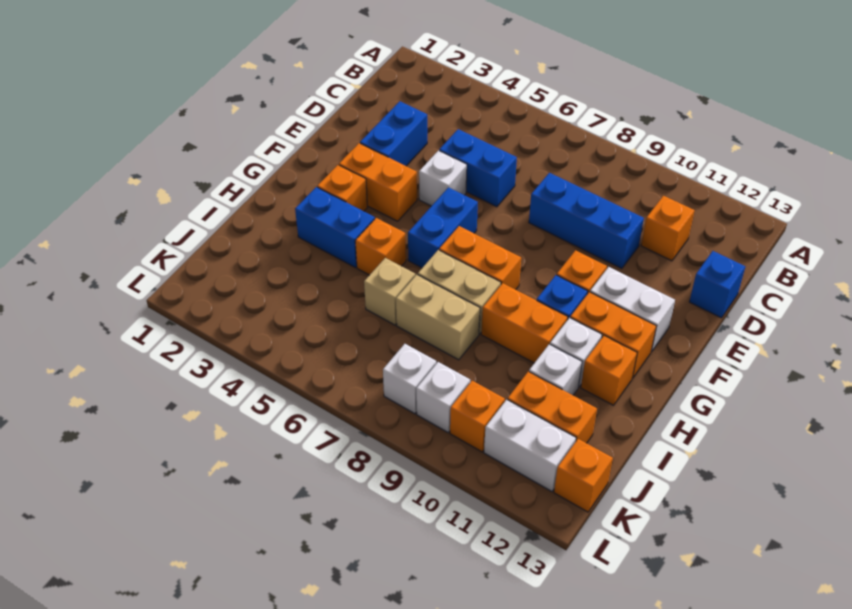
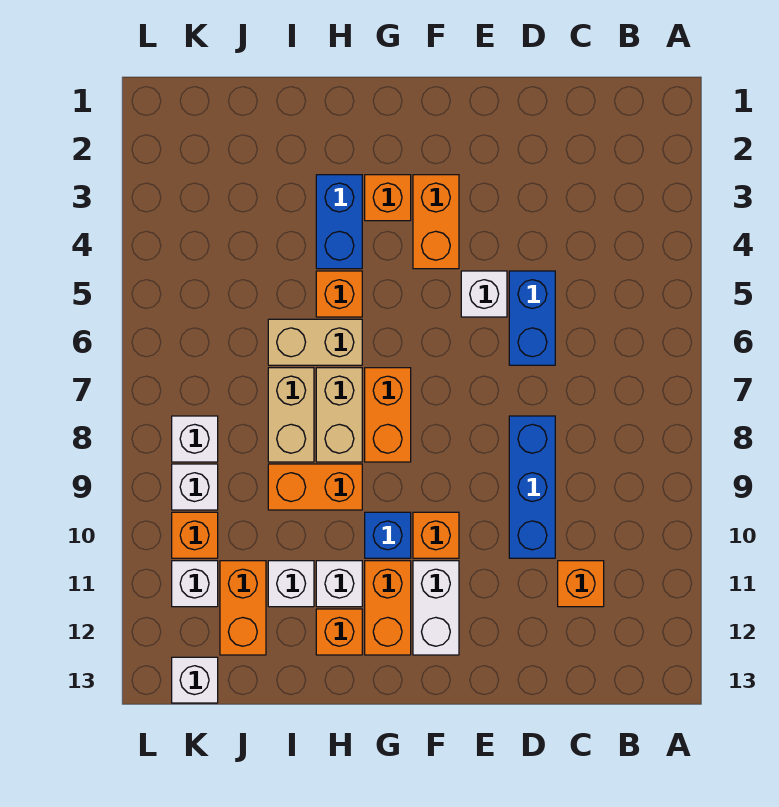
blue 1x2 brick [360,101,427,166] -> none
blue 1x1 brick [689,251,745,318] -> none
blue 1x2 brick [408,187,478,268] -> none
orange 1x2 brick [481,283,568,363] -> orange 1x2 brick turned to [268,464,362,510]
tan 1x1 brick [364,258,415,325] -> tan 1x2 brick [268,319,362,365]
white 1x2 brick [484,400,576,491] -> white 1x1 brick [172,561,218,607]
orange 1x1 brick [554,439,613,512] -> white 1x1 brick [172,657,218,703]

